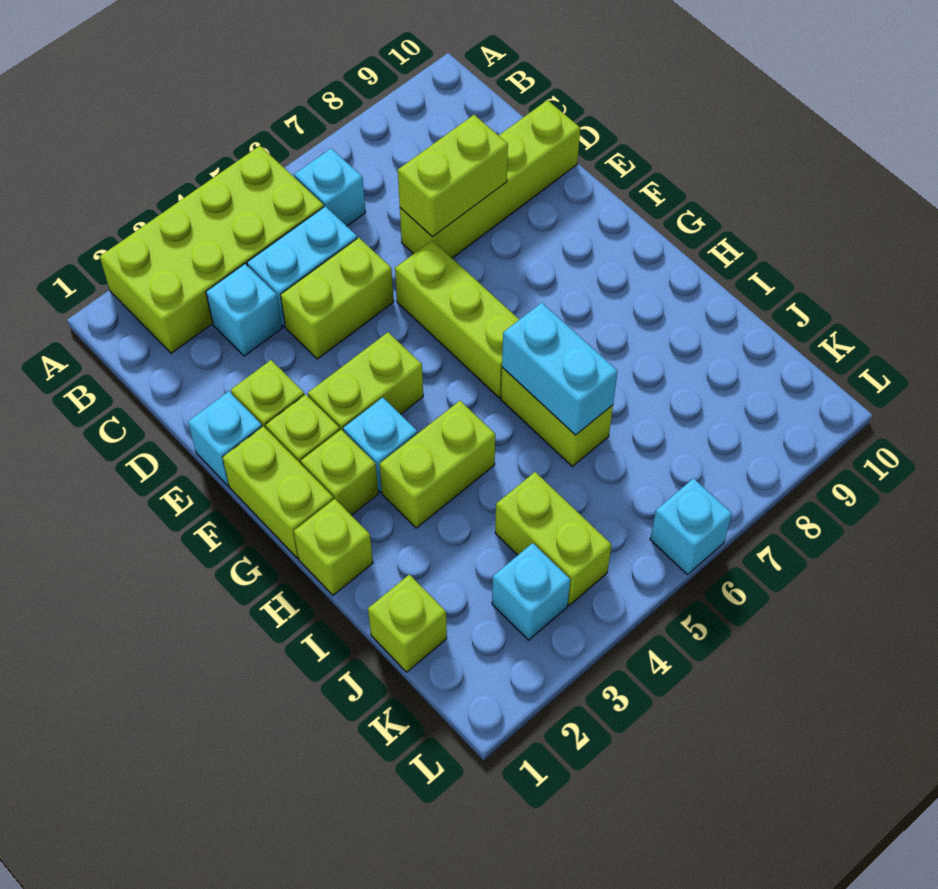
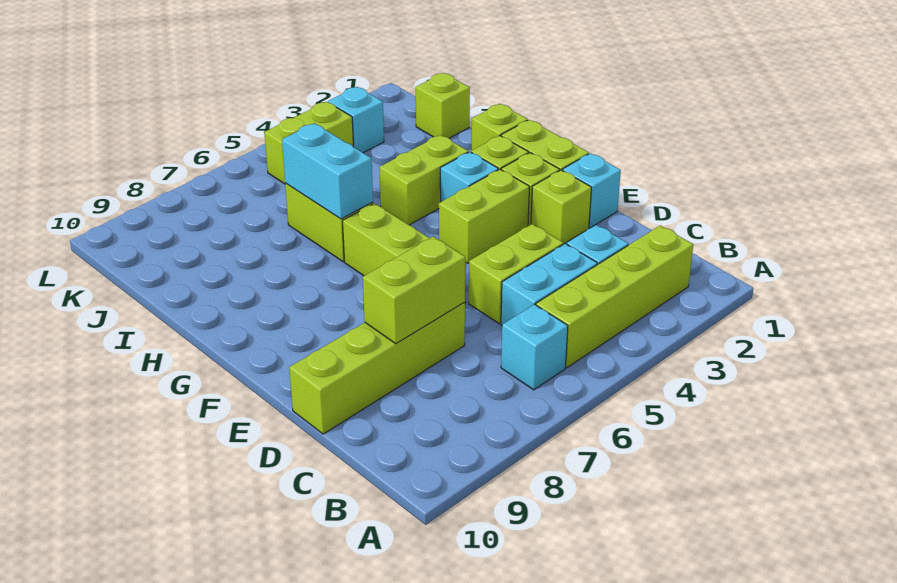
lime 2x4 brick [100,146,324,353] -> lime 1x4 brick [536,226,693,368]
lime 1x2 brick [495,472,611,605] -> lime 1x2 brick turned to [264,102,353,184]
cyan 1x1 brick [650,478,732,575] -> none

